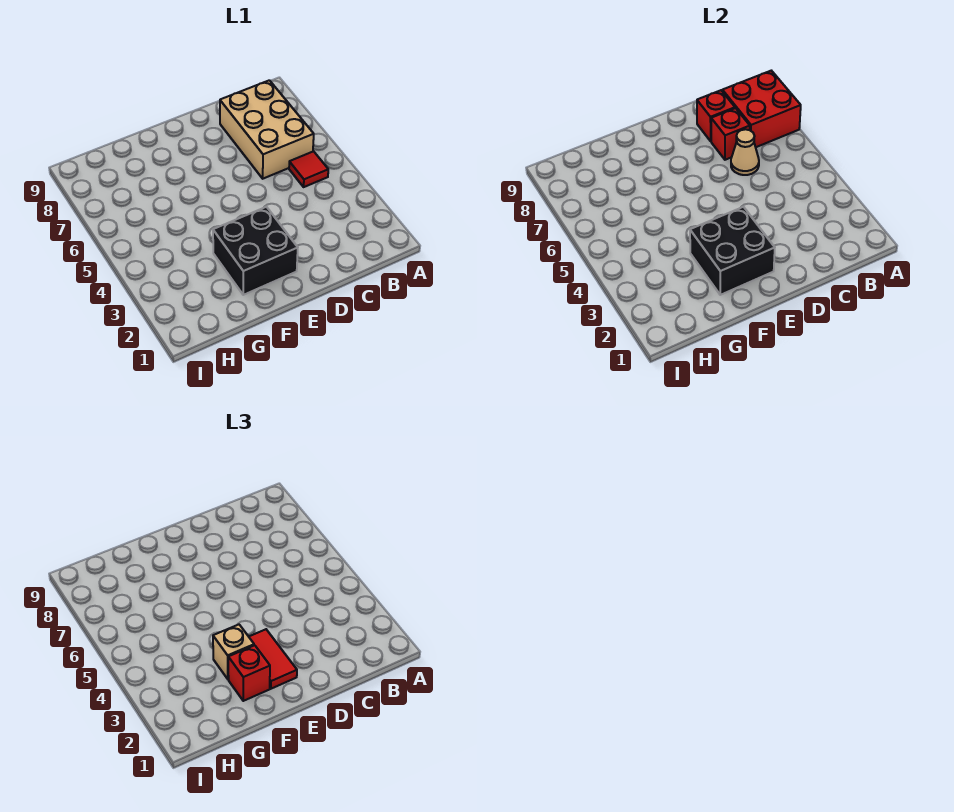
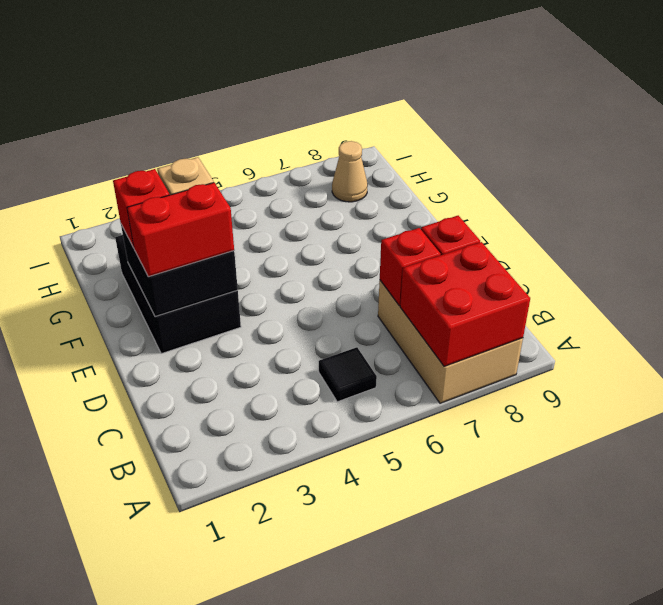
red 1x1 tile [289,151,328,187] -> black 1x1 tile [319,347,377,402]
tan 2x3 brick [220,80,314,179] -> tan 2x3 brick turned to [378,281,523,403]
tan 1x1 cone [731,129,759,175] -> tan 1x1 cone moved to [332,141,368,202]
black 2x2 brick [213,207,298,295] -> black 2x3 brick [115,235,241,354]
red 1x2 tile [249,629,297,689] -> red 1x2 brick [127,183,234,277]

